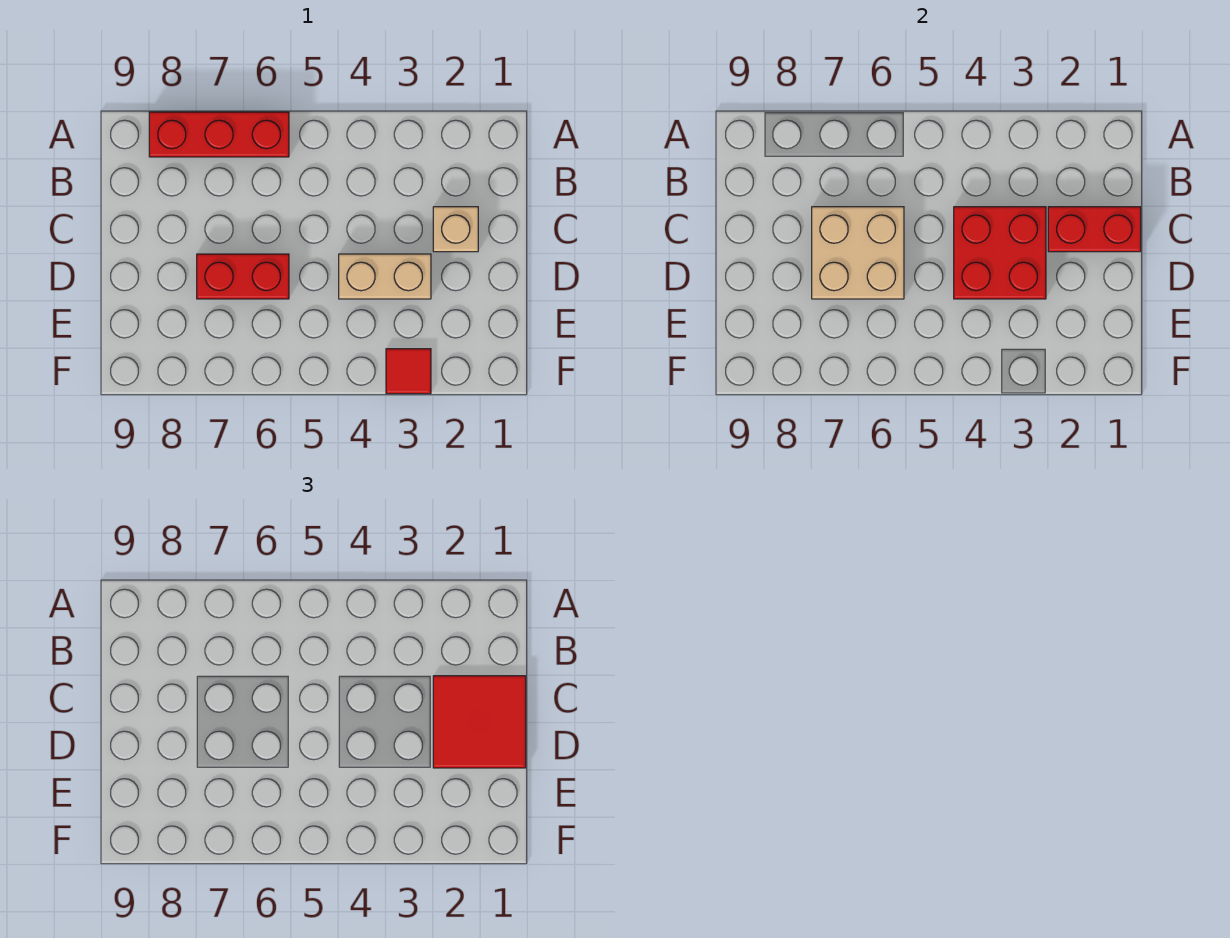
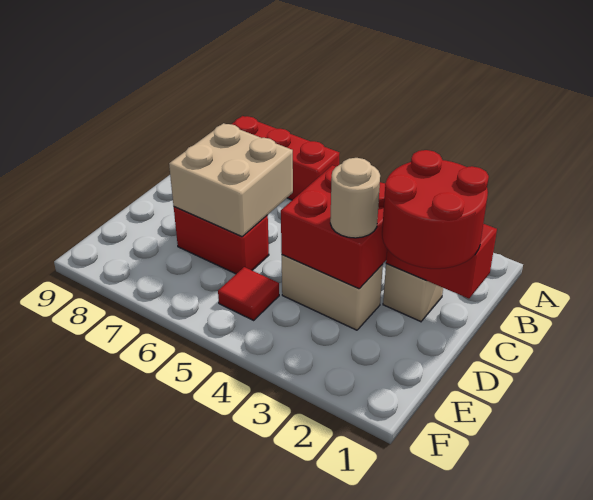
red 2x2 tile [433,676,526,768] -> red 2x2 round brick [382,150,489,269]
none -> tan 1x1 round brick [330,158,380,238]
red 1x1 tile [386,349,431,394] -> red 1x1 tile moved to [218,267,279,320]

